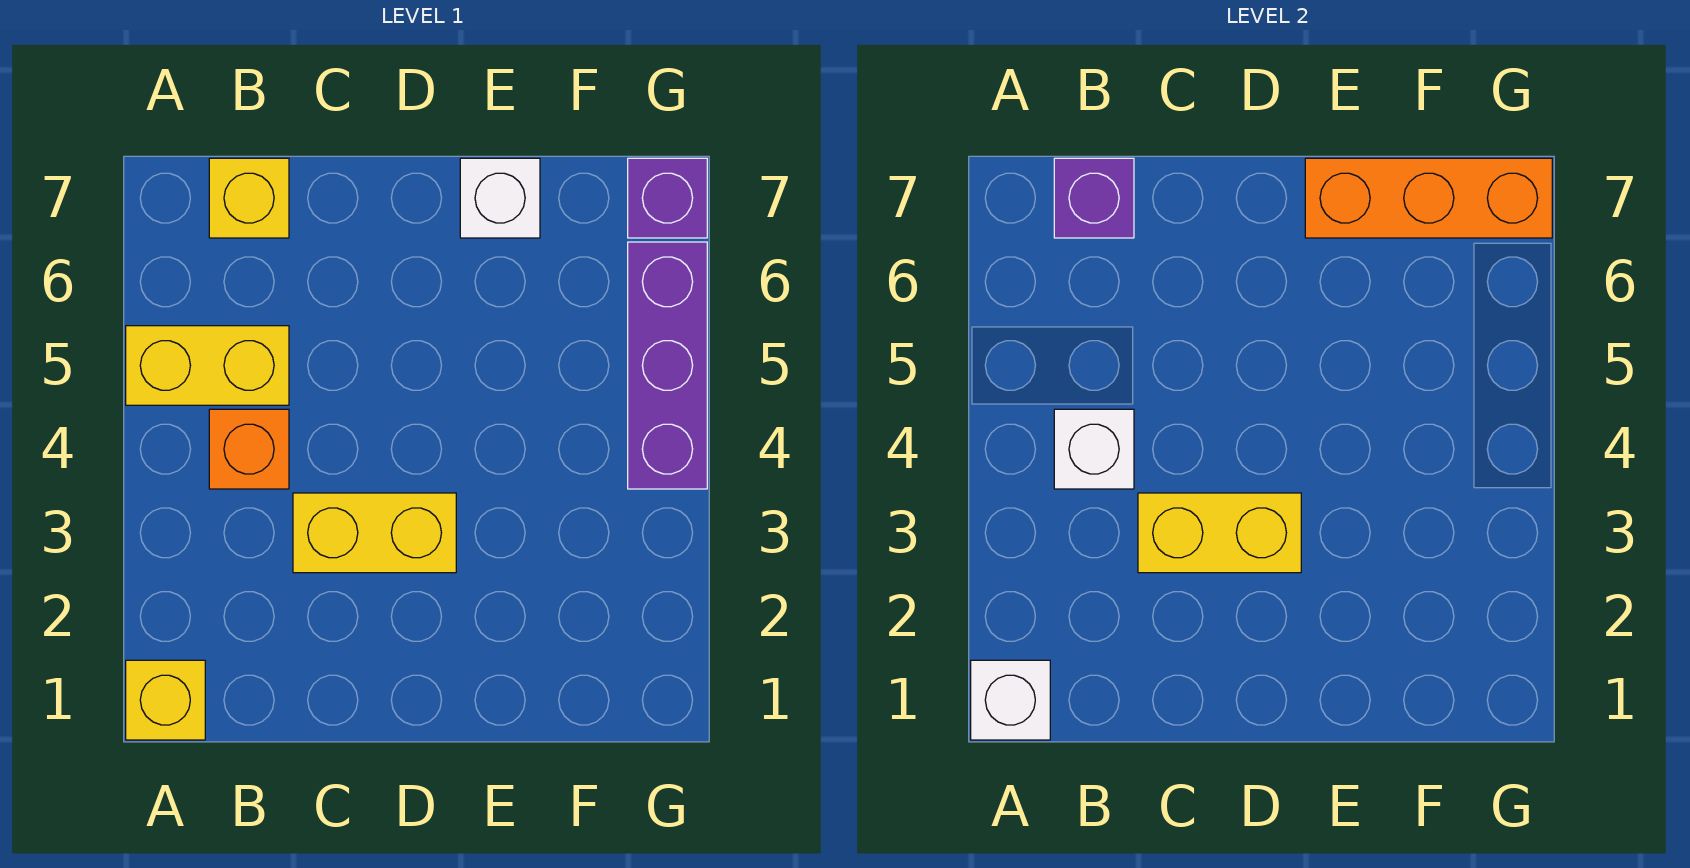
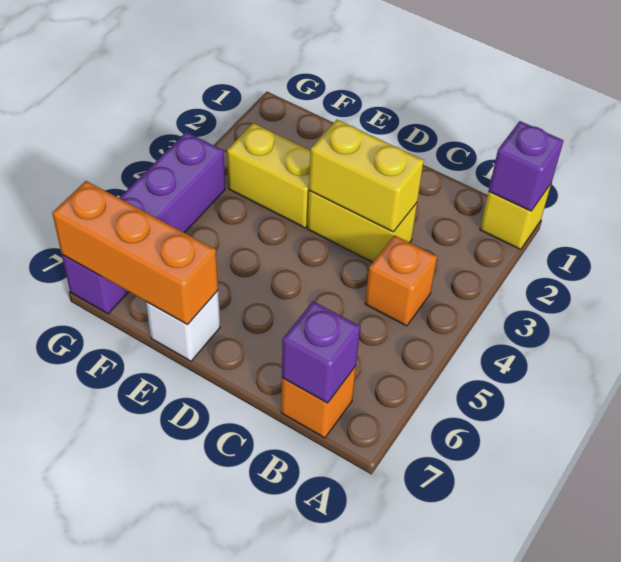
white 1x1 brick [971,660,1050,740] -> purple 1x1 brick [489,121,564,211]
yellow 1x2 brick [126,326,289,405] -> yellow 1x2 brick moved to [227,123,311,228]
white 1x1 brick [1054,409,1134,489] -> none
yellow 1x1 brick [209,158,289,238] -> orange 1x1 brick [281,366,356,438]

